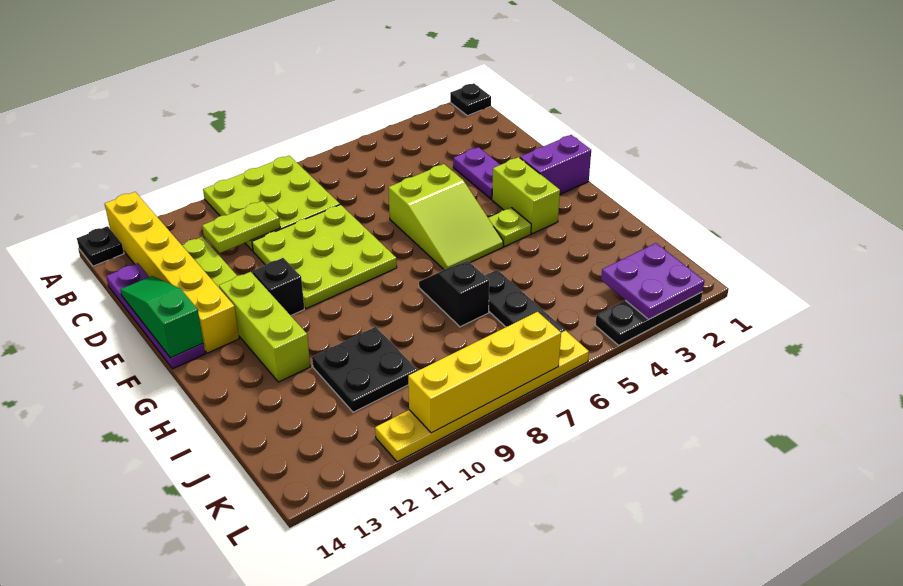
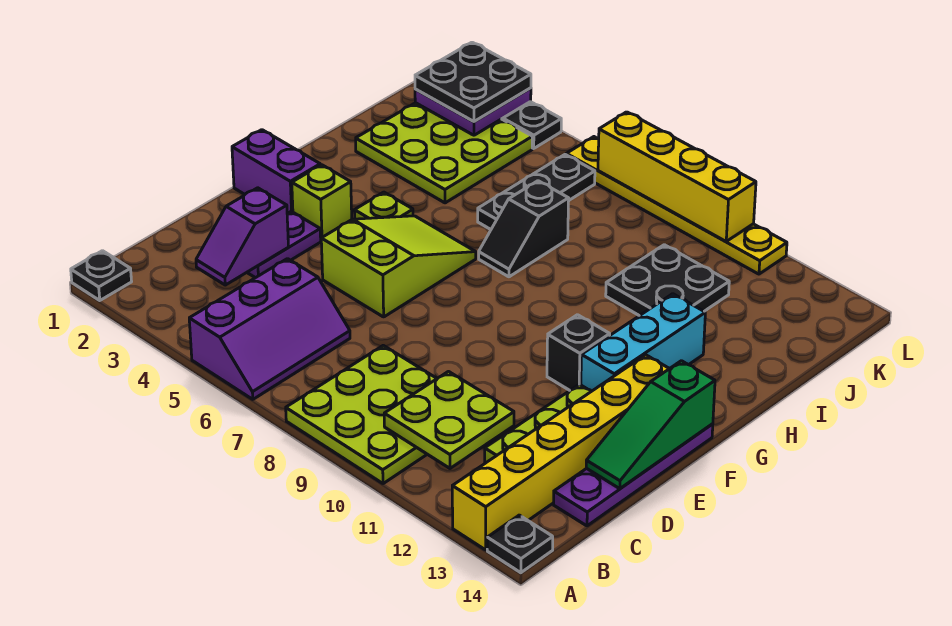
none -> purple 2x3 slope [189,259,350,399]
none -> purple 1x2 slope [196,188,288,285]
lime 1x2 plate [202,201,280,253] -> lime 2x2 plate [384,372,514,468]
lime 3x3 plate [252,205,397,309] -> lime 3x3 plate moved to [356,103,532,203]
lime 1x2 brick [492,157,560,234] -> lime 1x1 brick [292,165,352,238]
lime 1x3 brick [219,272,310,382] -> cyan 1x3 brick [581,294,705,391]
none -> black 2x2 plate [415,42,531,122]

